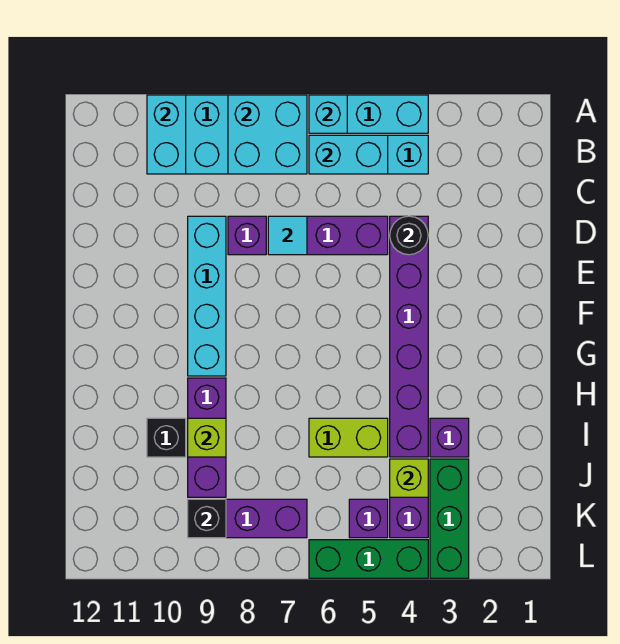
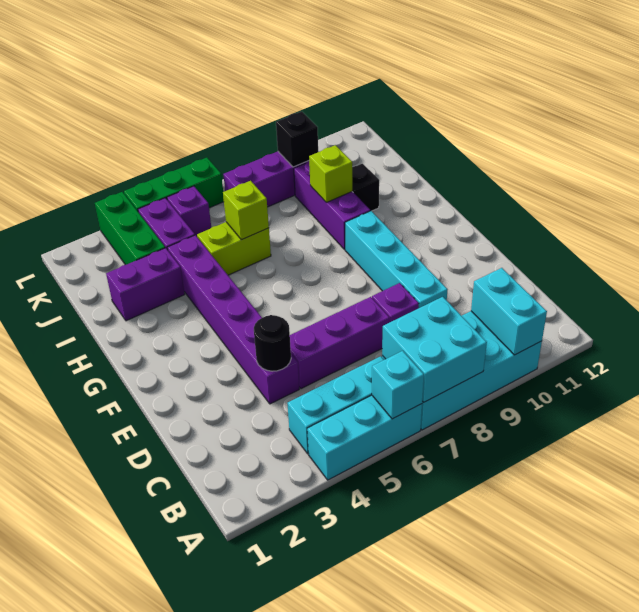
cyan 1x2 brick [309,135,388,174] -> none
cyan 1x1 tile [268,216,307,255] -> none
purple 1x1 brick [430,418,469,457] -> purple 1x2 brick [106,248,185,321]
lime 1x1 brick [390,459,428,497] -> lime 1x1 brick moved to [223,181,269,240]

